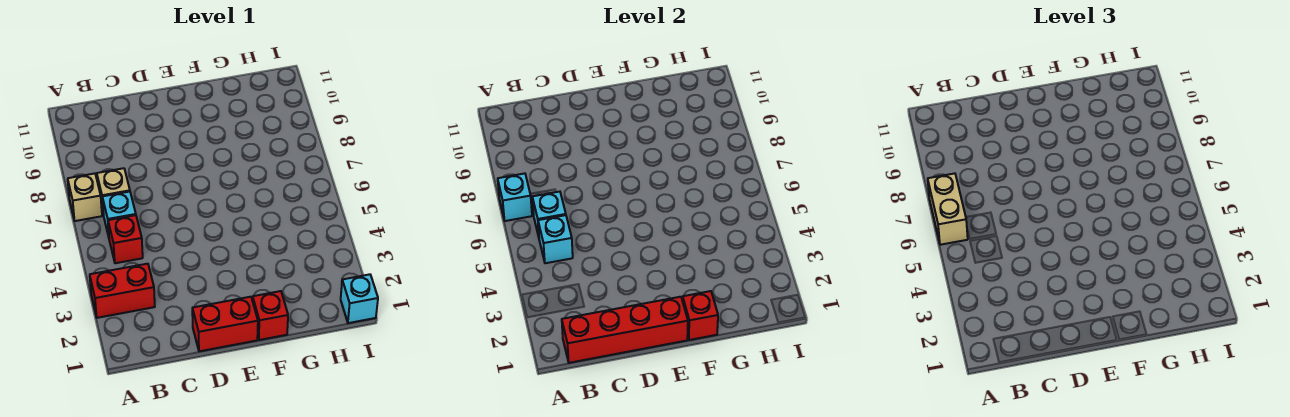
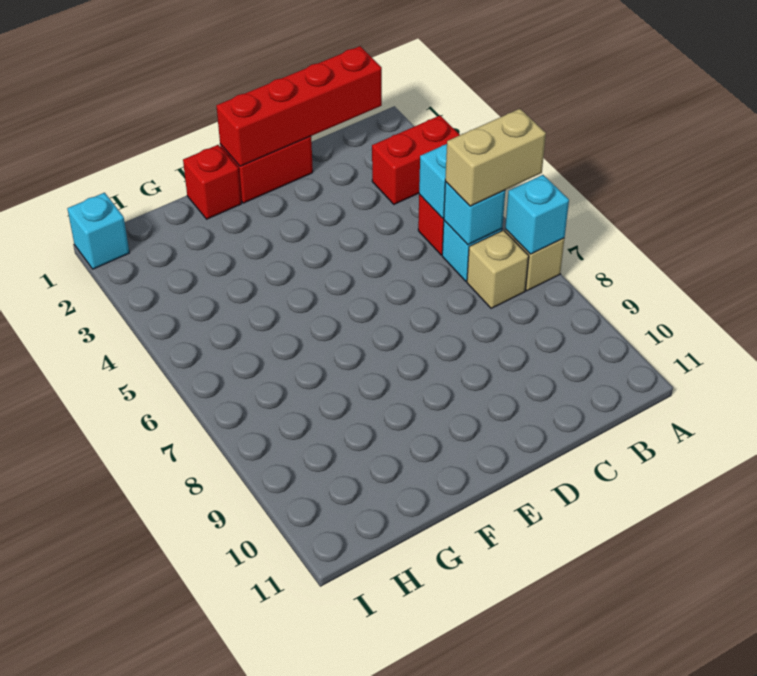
tan 1x2 brick [928,173,968,245] -> tan 1x2 brick turned to [445,109,546,206]
red 1x1 brick [683,291,718,340] -> none

